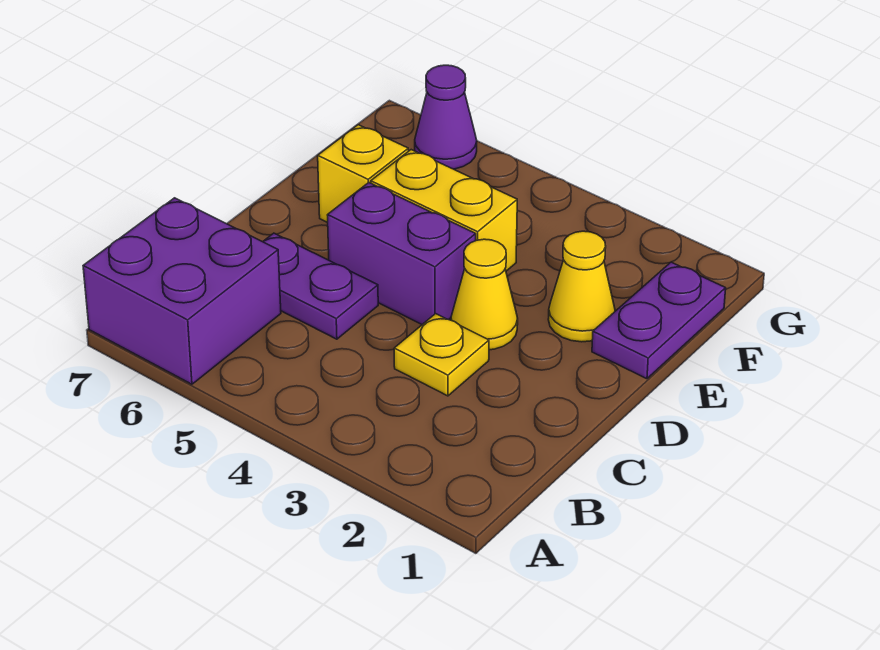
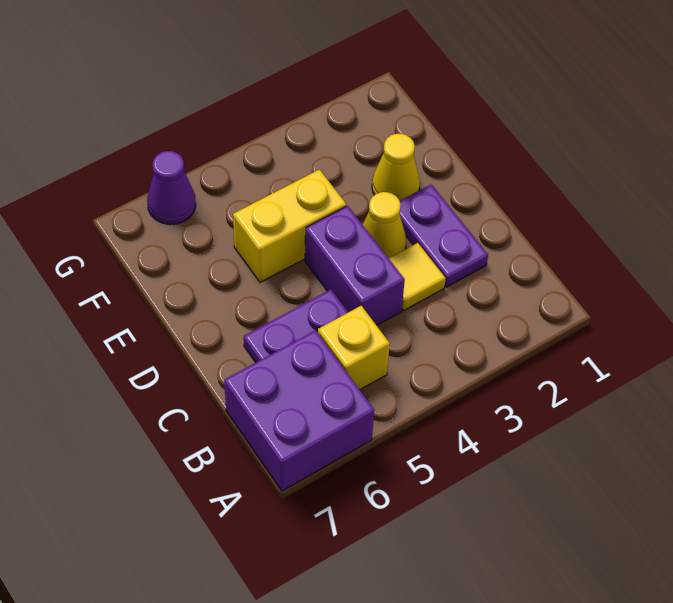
yellow 1x1 plate [394,314,489,396] -> yellow 1x1 tile [389,243,446,311]
purple 1x2 brick [328,182,476,324] -> purple 1x2 brick turned to [305,206,405,325]
purple 1x2 plate [592,262,726,379] -> purple 1x2 plate moved to [400,184,488,287]
yellow 1x1 brick [318,125,409,223] -> yellow 1x1 brick moved to [318,306,390,390]

